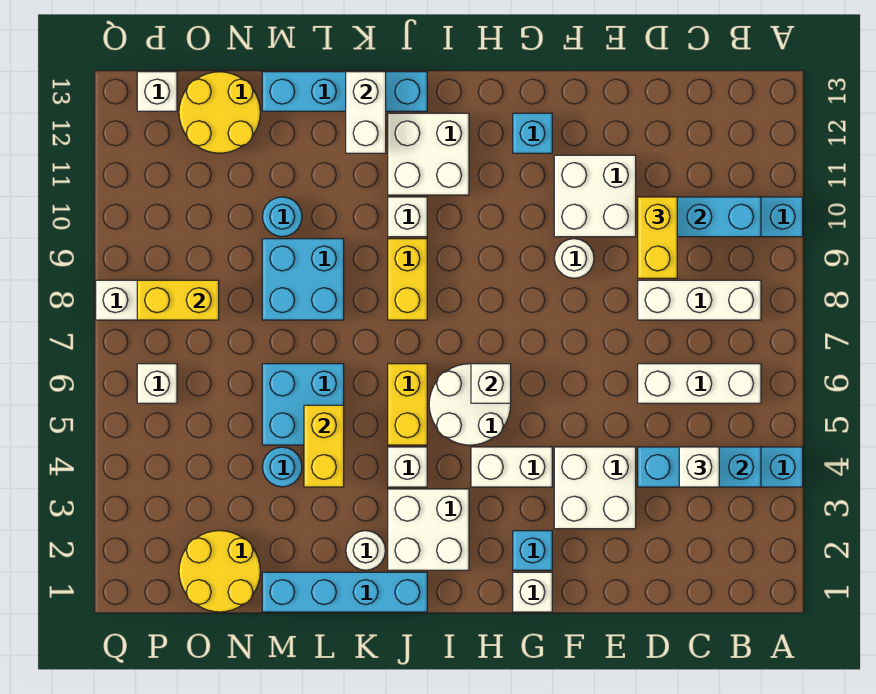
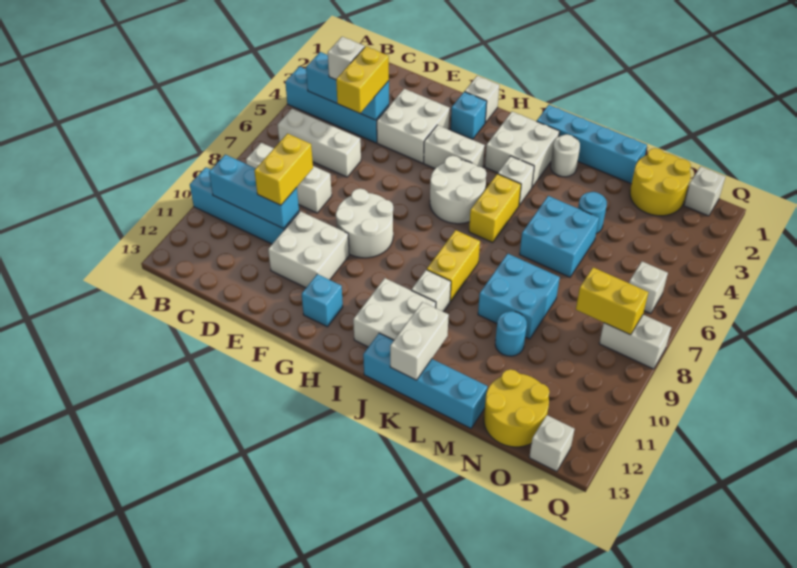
white 1x1 round brick [554,239,594,278] -> white 2x2 round brick [336,189,393,258]
white 1x1 brick [471,364,511,403] -> white 1x1 brick moved to [684,166,725,216]
yellow 1x2 brick [304,405,344,487] -> yellow 1x2 brick moved to [336,46,389,113]

